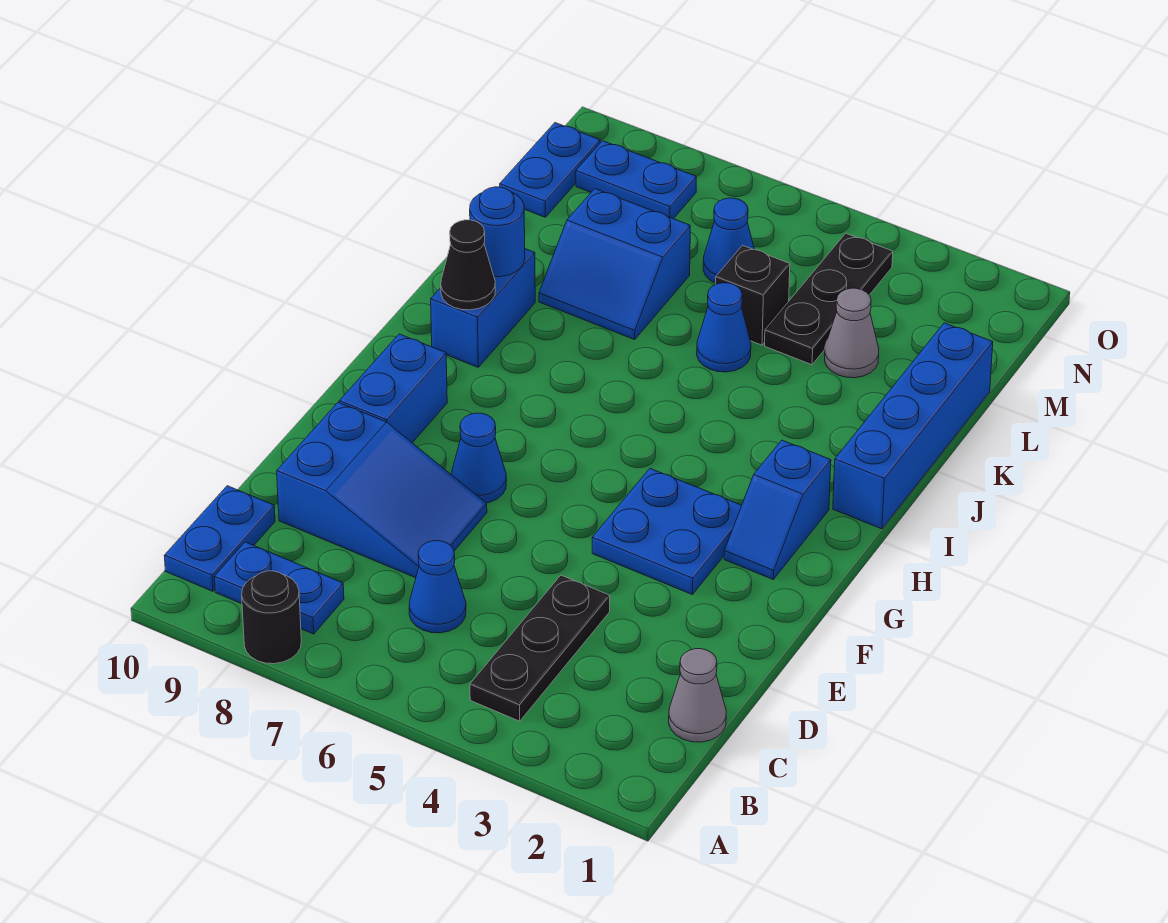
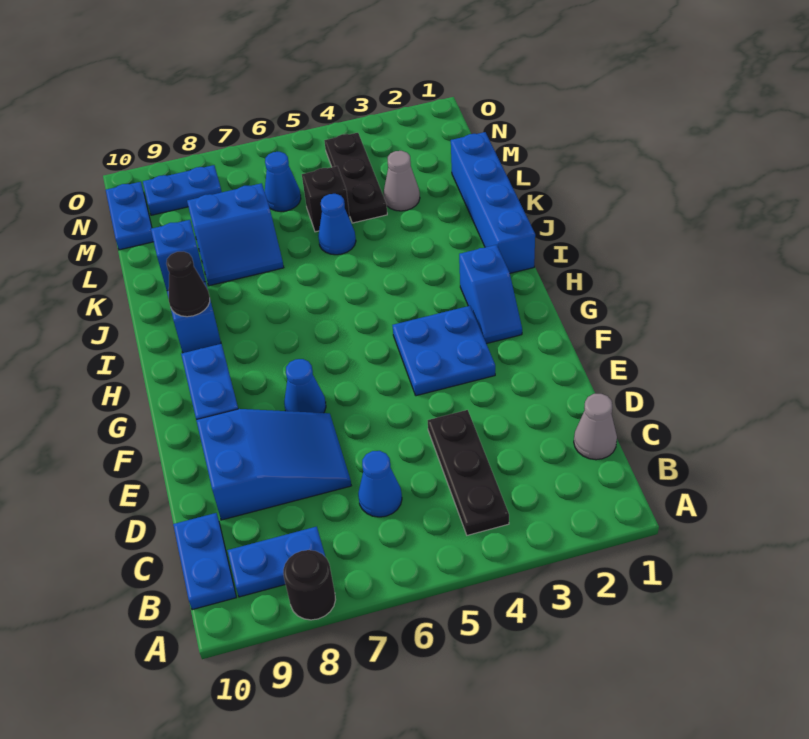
blue 1x1 round brick [470,187,525,277] -> blue 1x1 brick [151,220,206,291]

